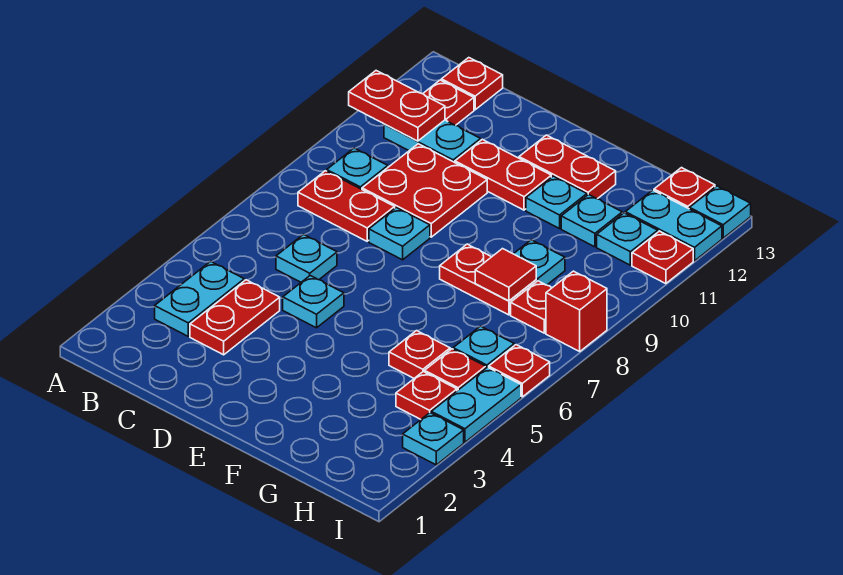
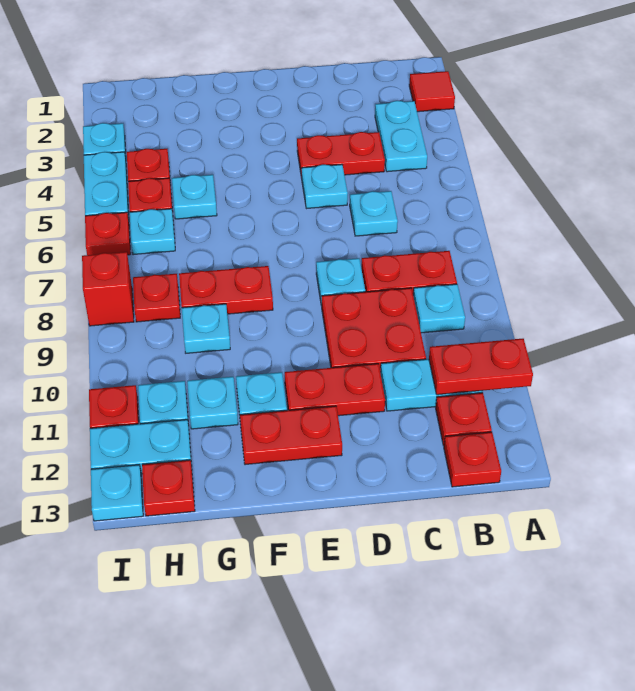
red 1x2 plate [190,280,280,355] -> red 1x2 plate turned to [297,132,385,178]
red 1x1 plate [389,331,450,378] -> cyan 1x1 plate [172,175,217,219]
red 1x1 tile [475,249,536,301] -> red 1x1 tile moved to [409,71,455,112]

